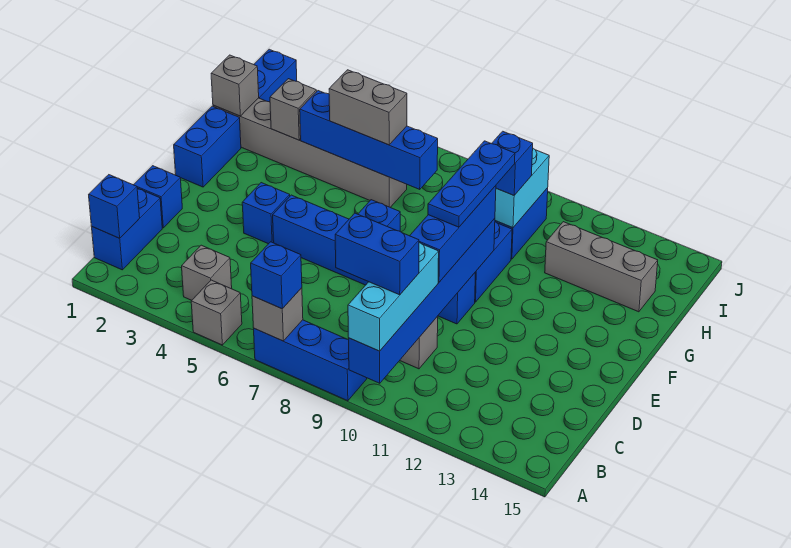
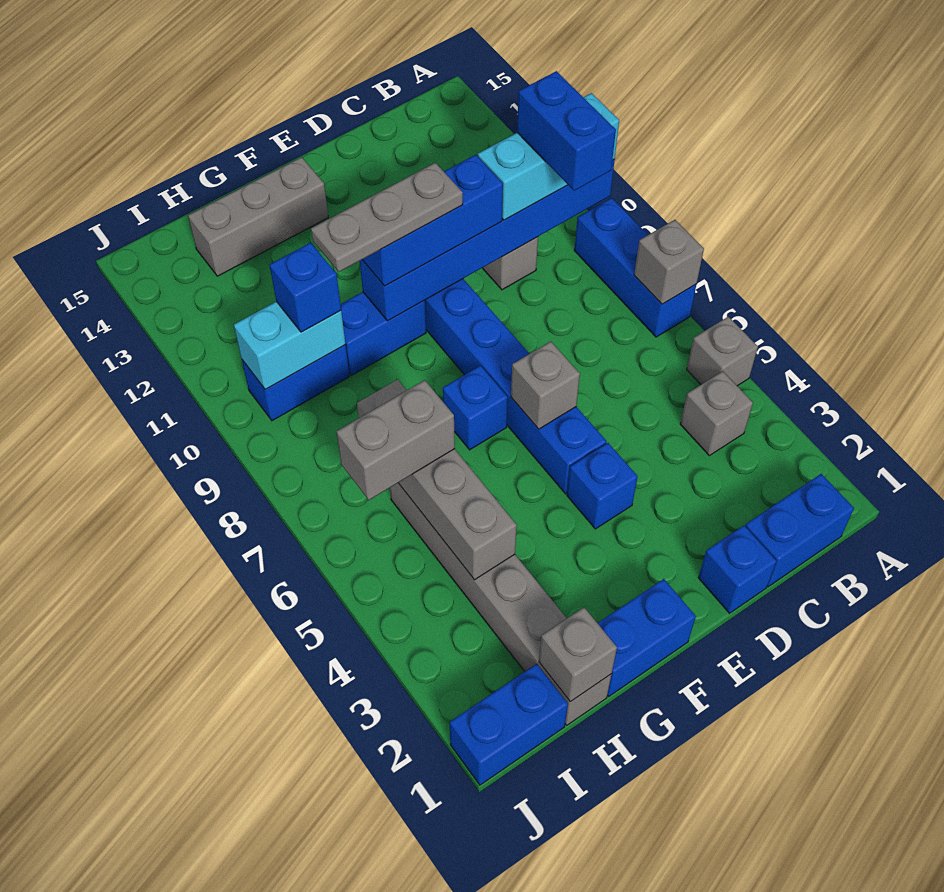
blue 1x1 brick [251,242,302,309] -> none
blue 1x1 brick [89,175,140,238] -> none
blue 1x3 plate [428,141,515,227] -> grey 1x3 plate [311,163,463,272]
grey 1x1 brick [270,79,317,140] -> grey 1x1 brick moved to [511,341,580,429]
blue 1x4 brick [300,91,438,189] -> grey 1x4 brick [357,380,517,580]
grey 1x2 brick [329,70,407,145] -> grey 1x2 brick turned to [337,380,455,500]
grey 1x3 brick [545,222,658,312] -> grey 1x3 brick turned to [188,157,328,276]

